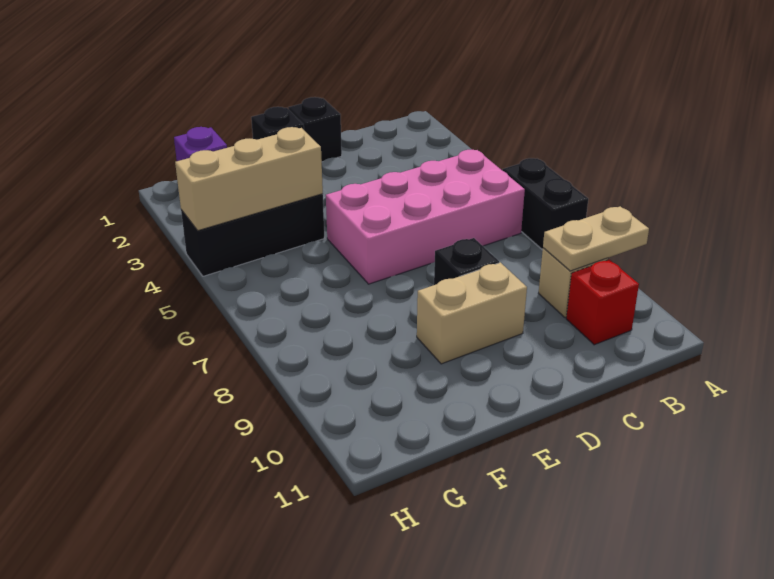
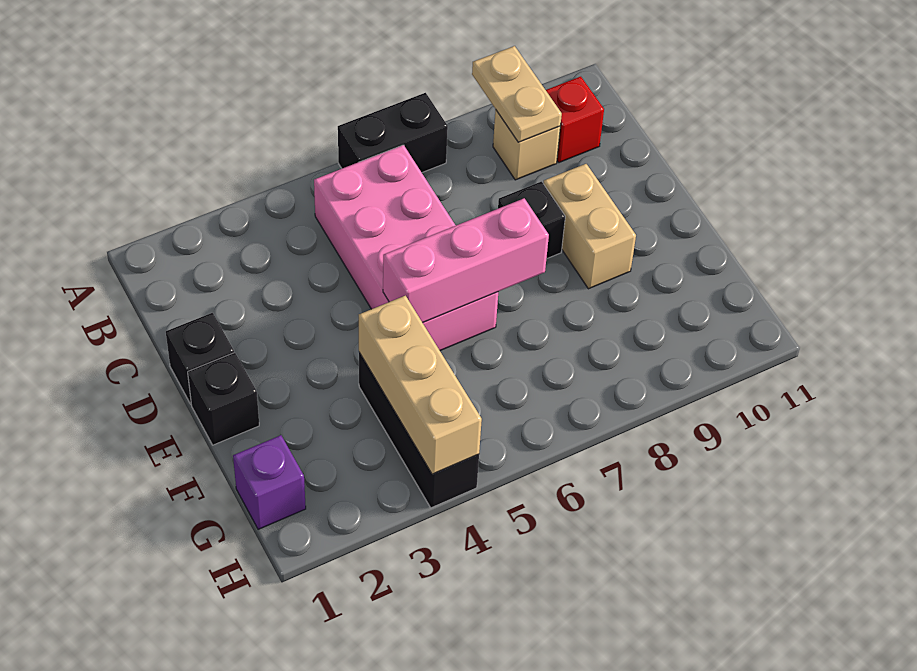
none -> pink 1x3 brick [383,198,549,323]

